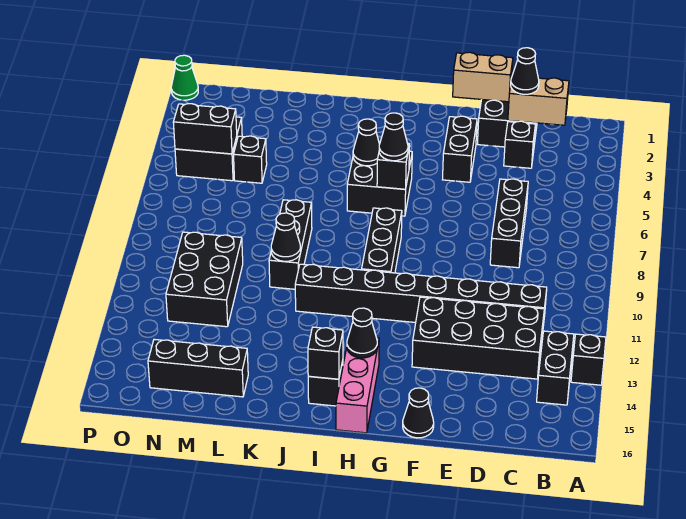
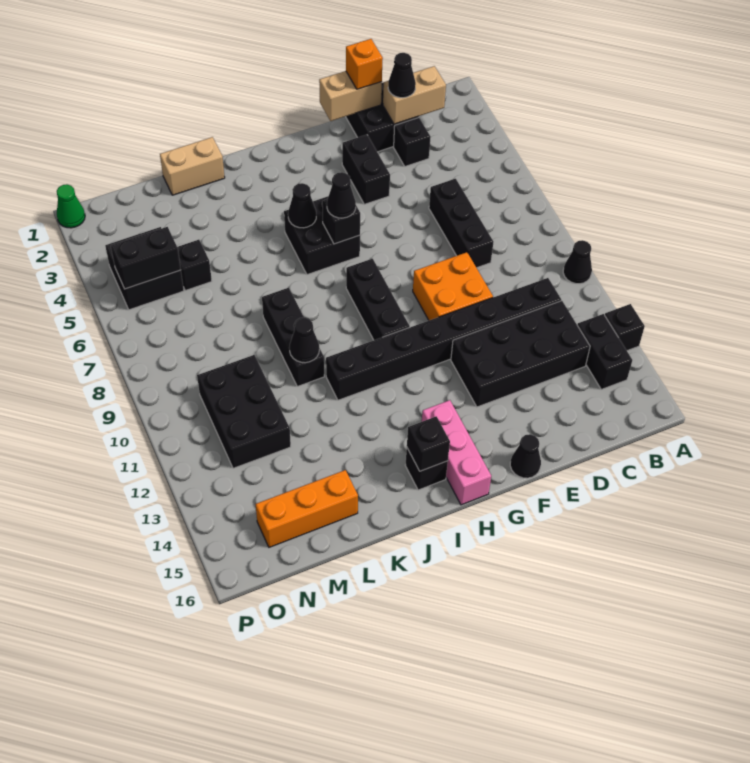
none -> orange 1x1 brick [346,39,383,89]
none -> orange 2x2 brick [413,252,493,320]
black 1x1 cone [347,308,377,358] -> black 1x1 cone moved to [563,240,592,284]
none -> tan 1x2 brick [160,137,225,195]
black 1x3 brick [148,339,248,397] -> orange 1x3 brick [256,470,358,547]

